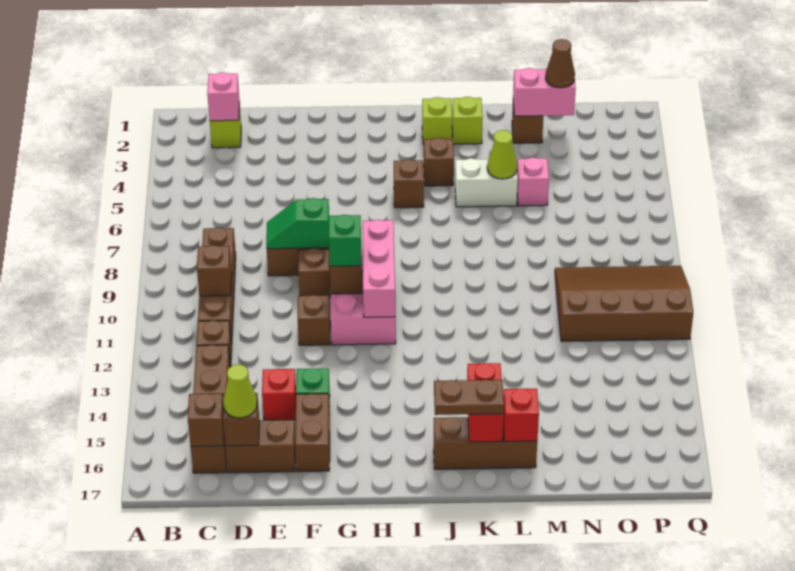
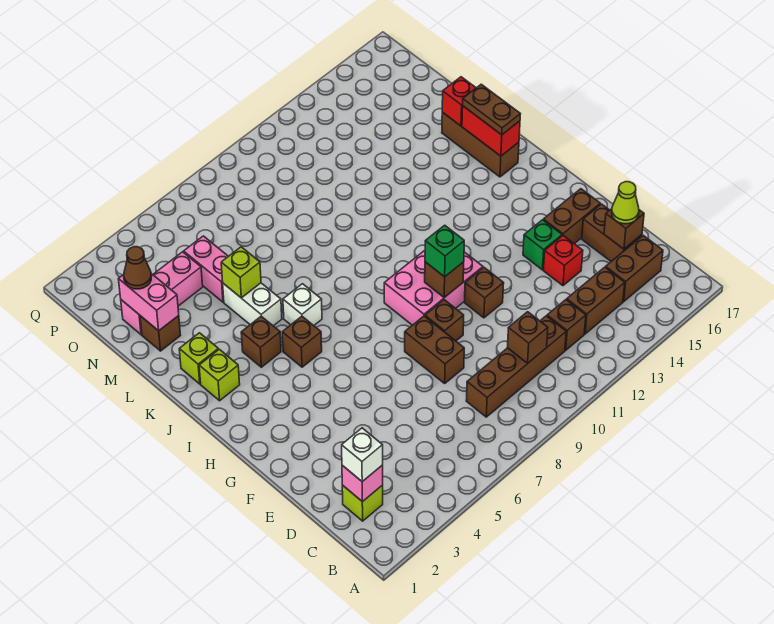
none -> white 1x1 brick [342,428,383,482]
brown 1x1 brick [188,393,224,446] -> none
green 1x2 slope [266,198,329,249] -> none
pink 1x3 brick [363,220,395,317] -> pink 1x3 brick moved to [121,252,203,335]
none -> white 1x1 brick [283,284,322,325]
red 1x2 brick [467,363,504,442] -> red 1x2 brick turned to [462,106,520,156]
lime 1x1 cone [487,130,517,179] -> lime 1x1 brick [221,247,261,298]
pink 1x1 brick [517,157,549,206] -> pink 1x2 brick [184,236,228,302]
brown 3x4 slope [555,266,693,341] -> none

